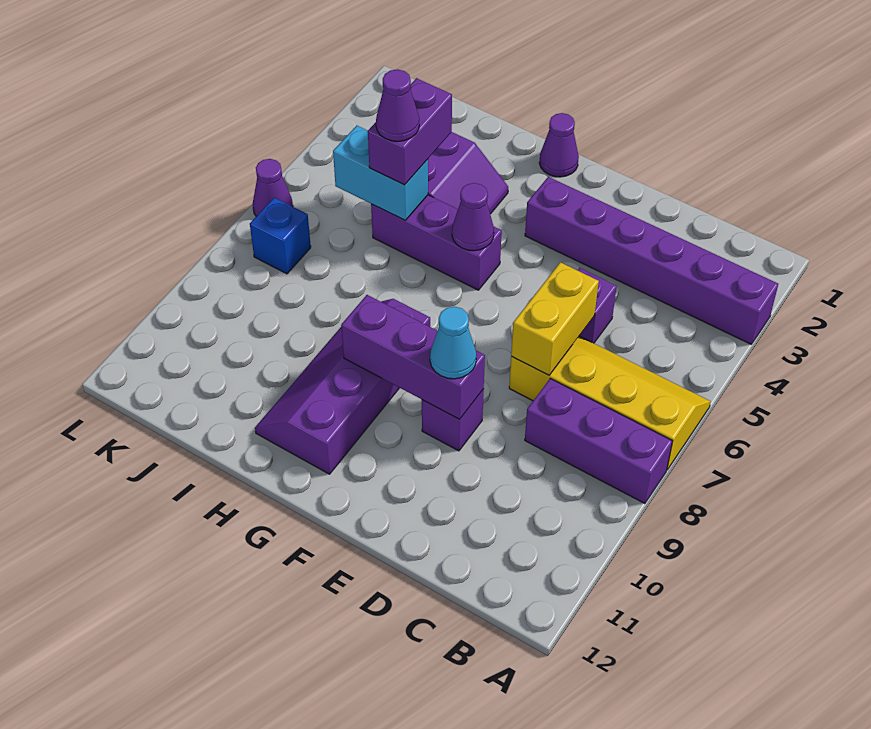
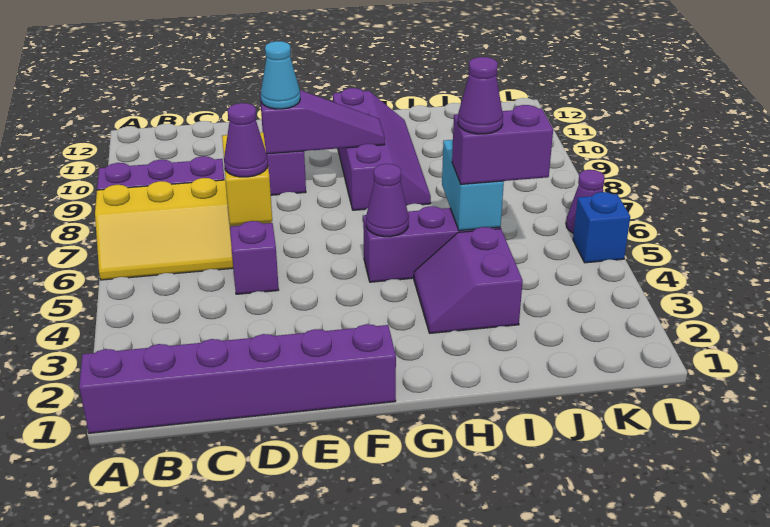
purple 1x6 brick [525,177,778,344] -> purple 1x6 brick moved to [79,324,396,433]
purple 1x3 brick [341,295,485,419] -> purple 1x3 slope [260,90,385,154]
purple 1x1 cone [539,113,579,177] -> purple 1x1 cone moved to [224,103,268,177]
purple 1x2 brick [368,78,452,185] -> purple 1x2 brick turned to [452,105,553,184]
cyan 1x2 brick [333,126,428,220] -> cyan 1x2 brick turned to [442,140,504,231]
blue 1x1 brick [250,198,311,274] -> blue 1x1 brick moved to [573,192,630,263]

